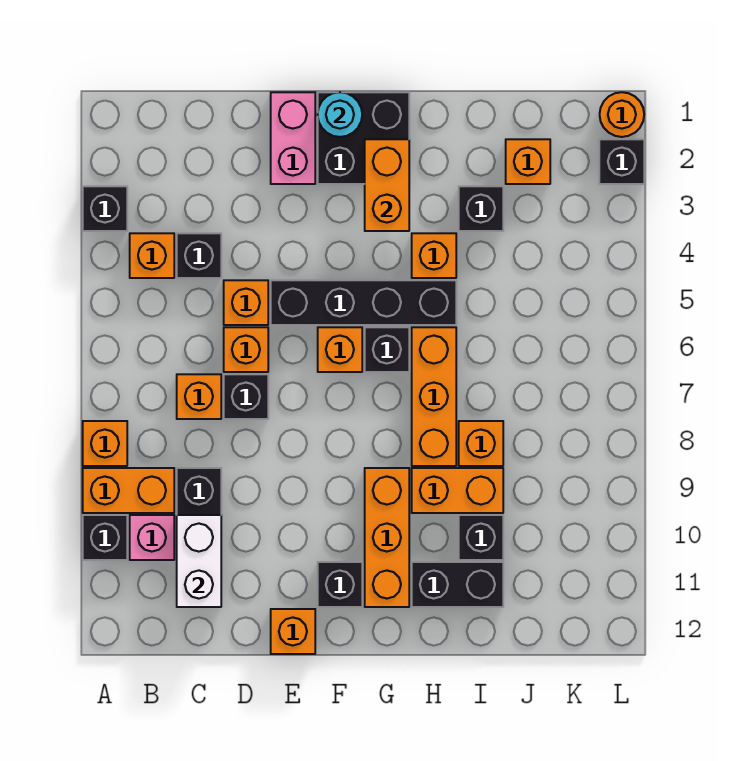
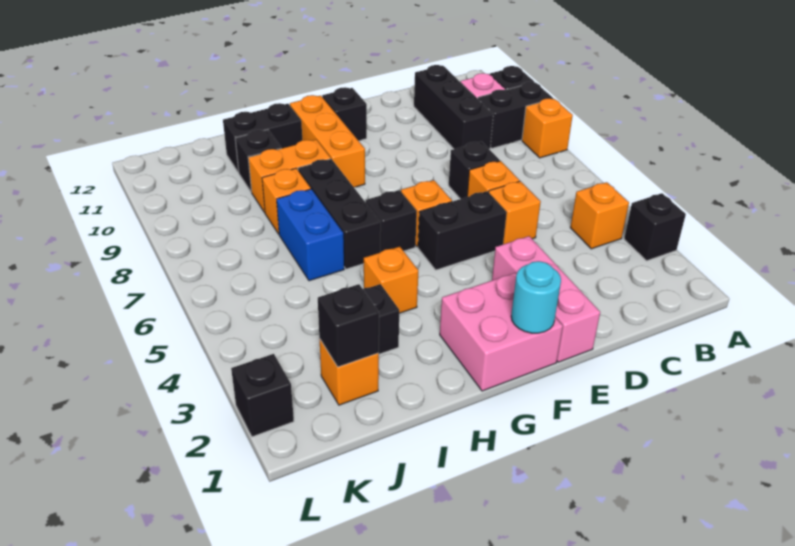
orange 1x2 brick [83,468,174,513] -> black 1x2 brick [478,82,553,148]
black 1x1 brick [177,233,221,278] -> black 1x1 brick moved to [318,284,379,367]
orange 1x1 brick [177,374,221,419] -> none
white 1x2 brick [177,515,221,607] -> none
pink 1x2 brick [271,92,315,184] -> pink 1x3 brick [492,236,600,362]
black 1x4 brick [271,280,456,325] -> black 1x2 brick [418,191,507,270]
orange 1x1 brick [271,609,315,654] -> none
black 2x2 brick [318,92,409,184] -> pink 2x2 brick [440,273,563,391]
orange 1x2 brick [365,139,409,231] -> none
orange 1x3 brick [412,327,456,466] -> black 1x3 brick [298,159,381,269]
none -> blue 1x2 brick [277,189,344,281]
orange 1x1 round brick [600,92,644,137] -> none

